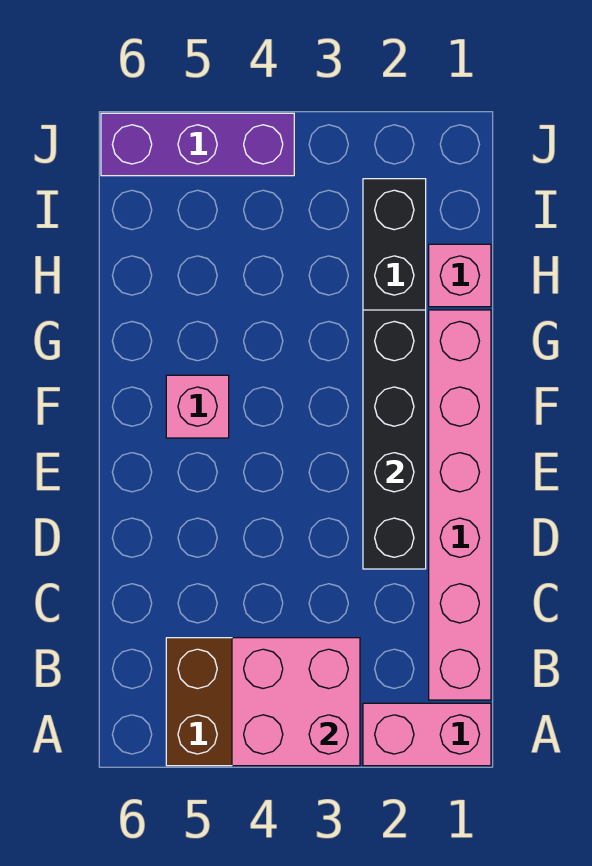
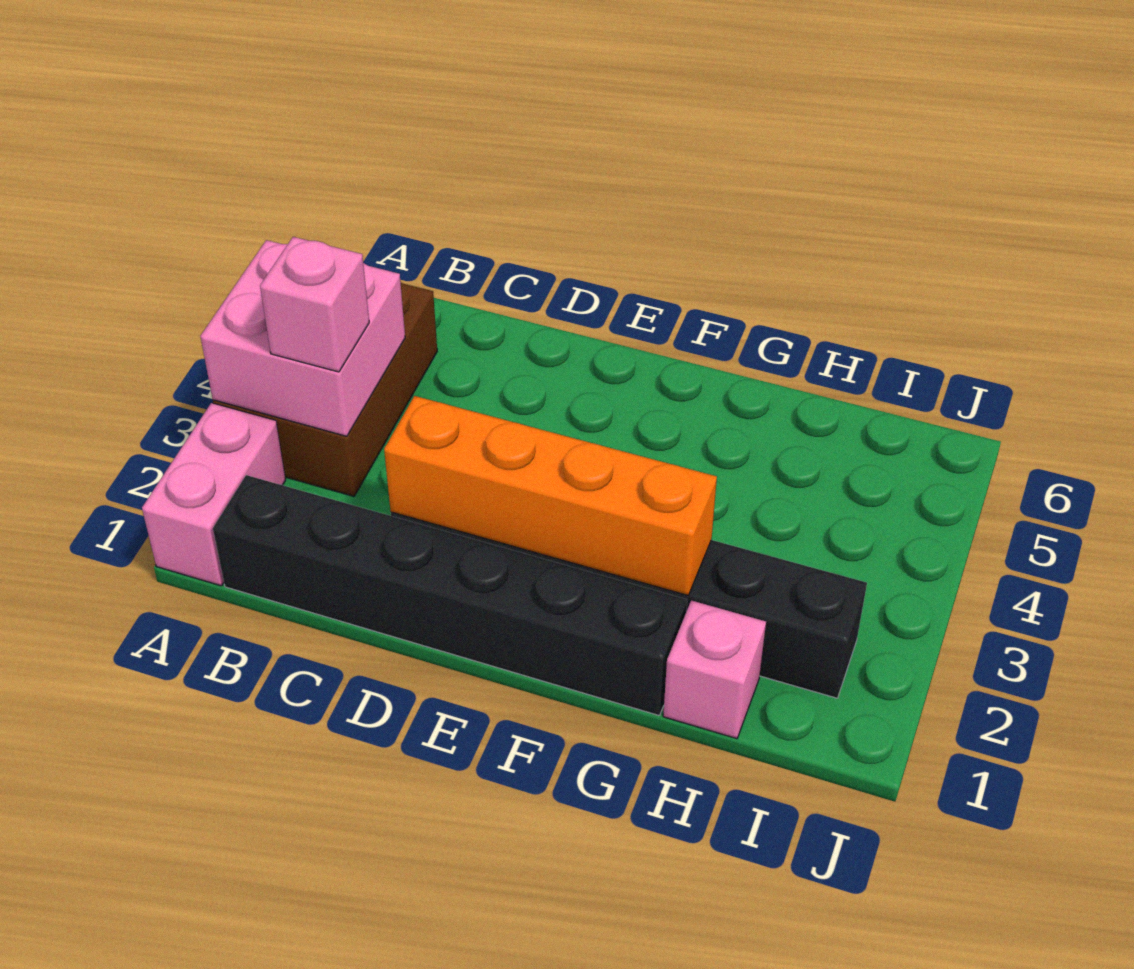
pink 1x6 brick [429,310,491,700] -> black 1x6 brick [213,475,687,716]
black 1x4 brick [363,310,426,569] -> orange 1x4 brick [384,396,717,595]
pink 1x1 brick [166,375,229,438] -> pink 1x1 brick moved to [260,237,369,372]
purple 1x3 brick [101,113,294,176] -> none

